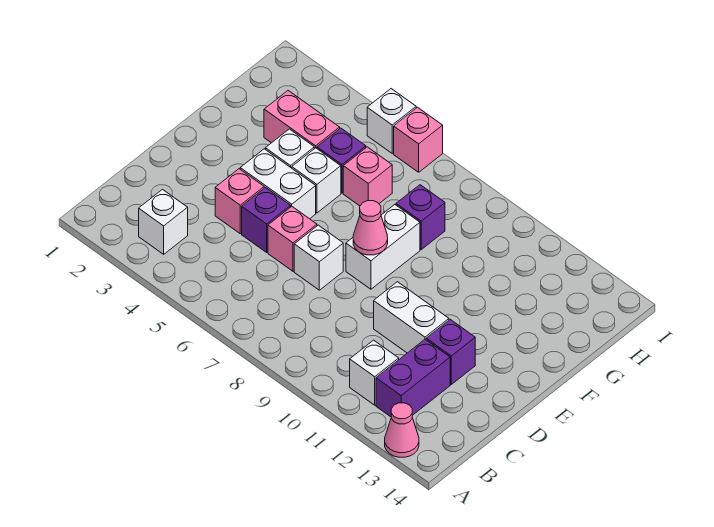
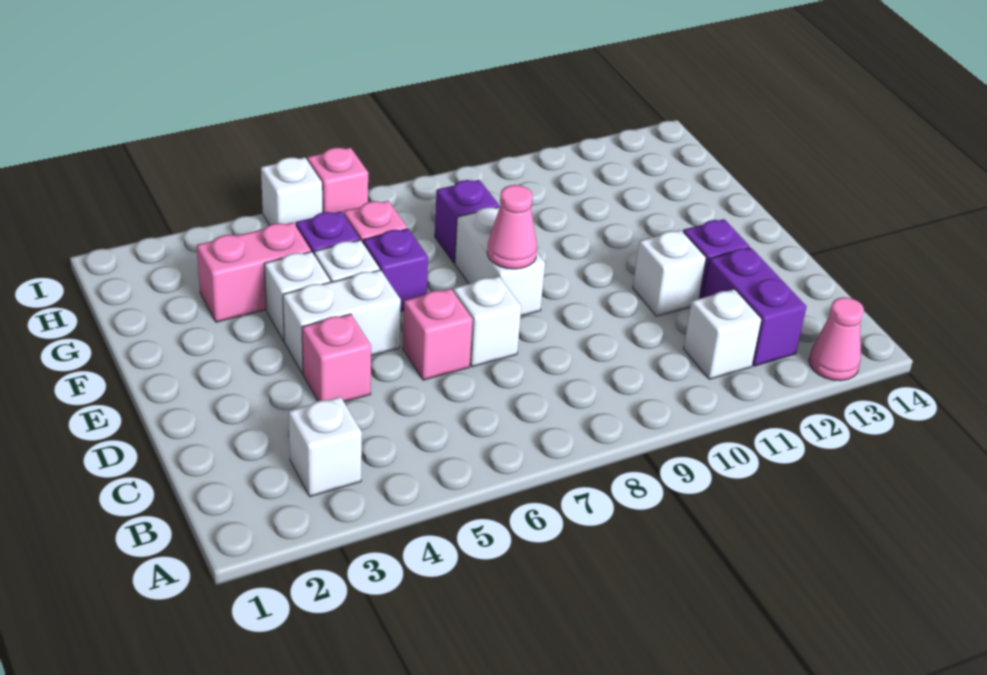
purple 1x1 brick [242,188,291,252] -> purple 1x1 brick moved to [363,229,428,311]
white 1x2 brick [374,282,449,353] -> white 1x1 brick [633,230,706,316]

